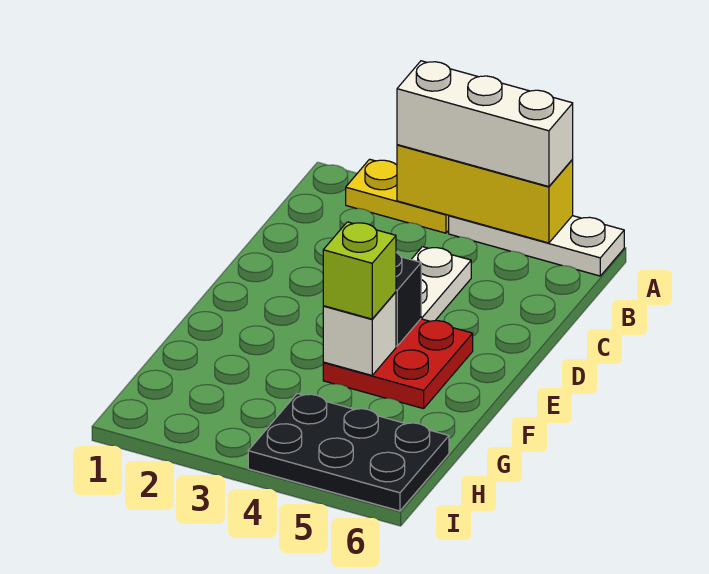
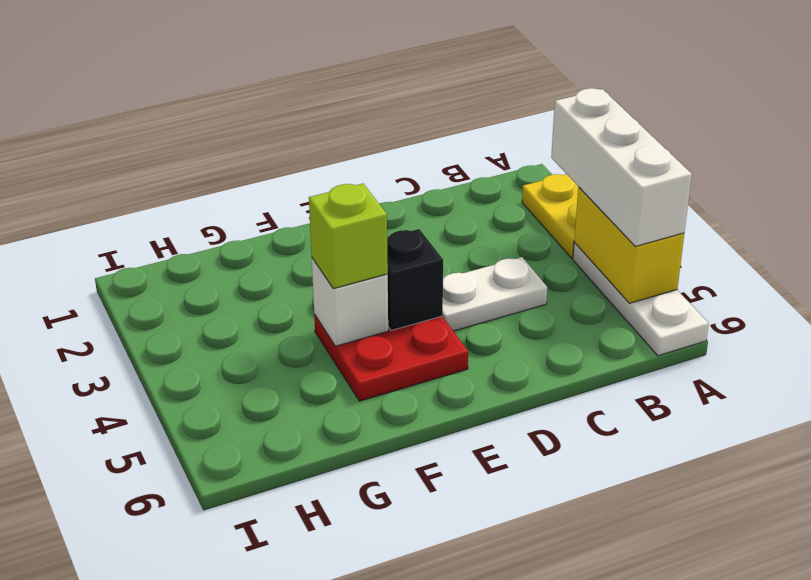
yellow 1x3 brick [397,145,573,243] -> yellow 1x2 brick [574,187,684,303]
black 2x3 plate [248,393,449,511] -> none

